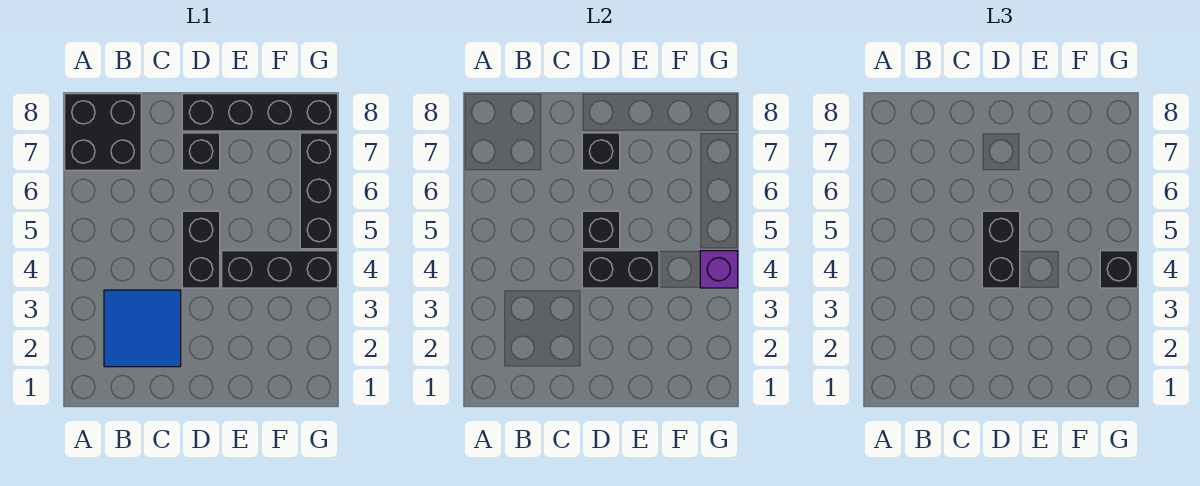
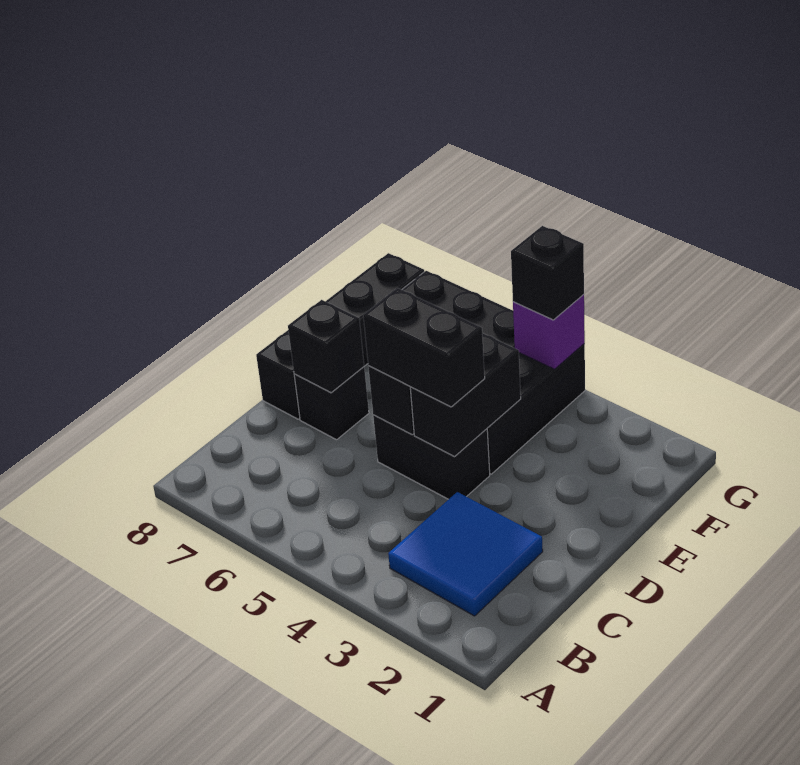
black 2x2 brick [65,94,141,170] -> none

